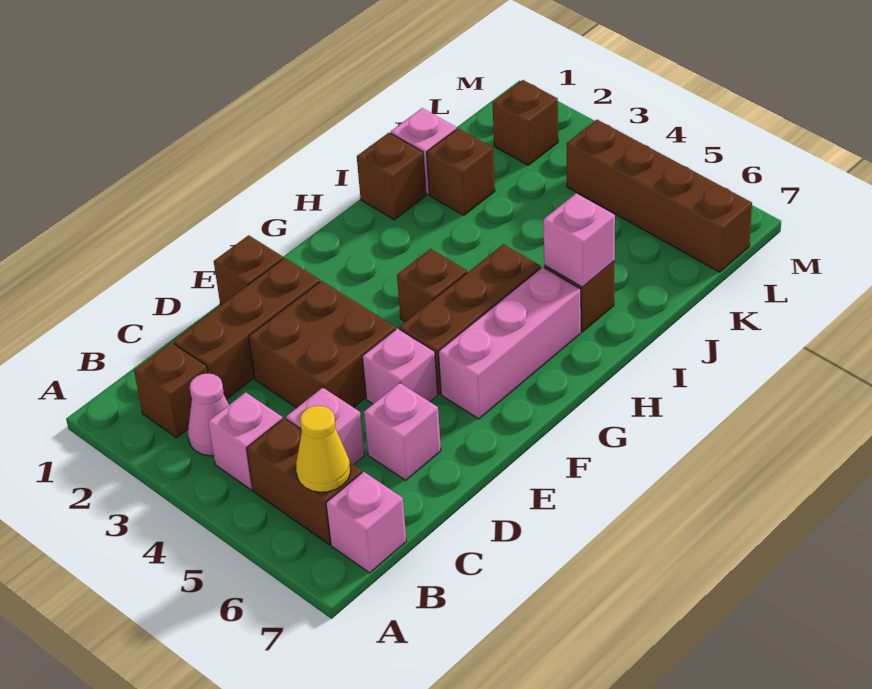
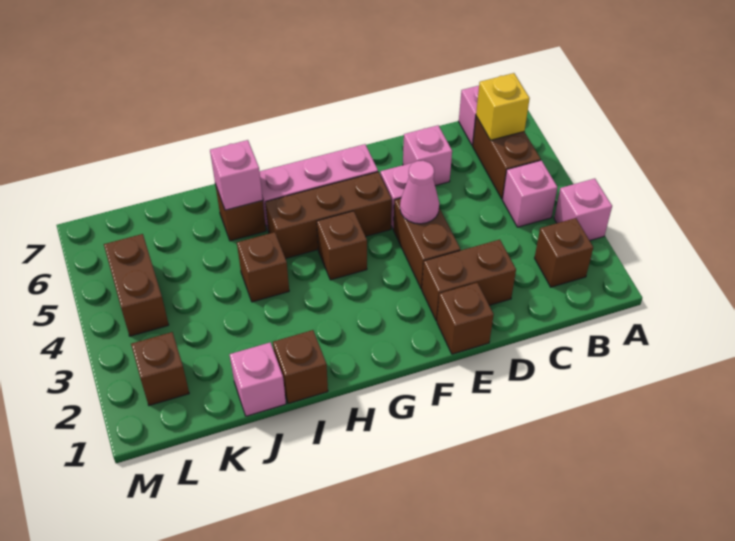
pink 1x1 cone [188,373,229,456] -> pink 1x1 cone moved to [400,161,439,224]
yellow 1x1 cone [296,406,350,492] -> yellow 1x1 brick [476,73,530,140]
brown 1x3 brick [173,258,320,399] -> brown 1x2 brick [422,240,516,321]
pink 1x1 brick [286,388,364,465] -> pink 1x1 brick moved to [554,179,612,240]
brown 2x2 brick [249,281,396,408] -> brown 1x2 brick [393,198,460,289]
brown 1x1 brick [427,128,495,215] -> brown 1x1 brick moved to [237,232,289,302]
brown 1x4 brick [566,120,752,272] -> brown 1x2 brick [104,234,169,336]

